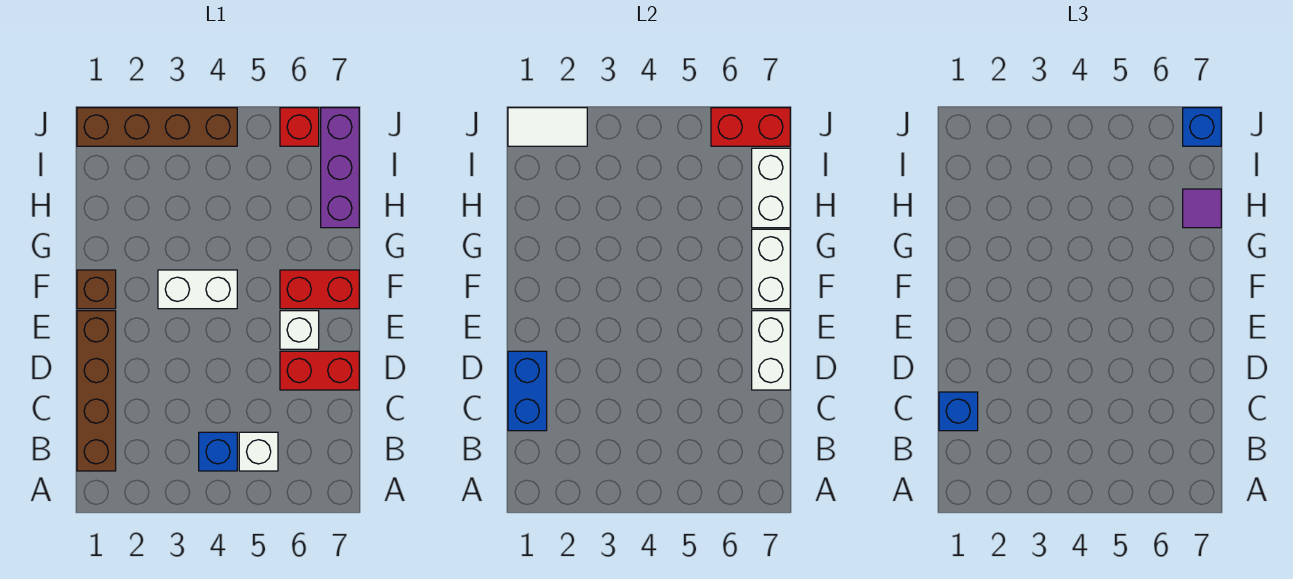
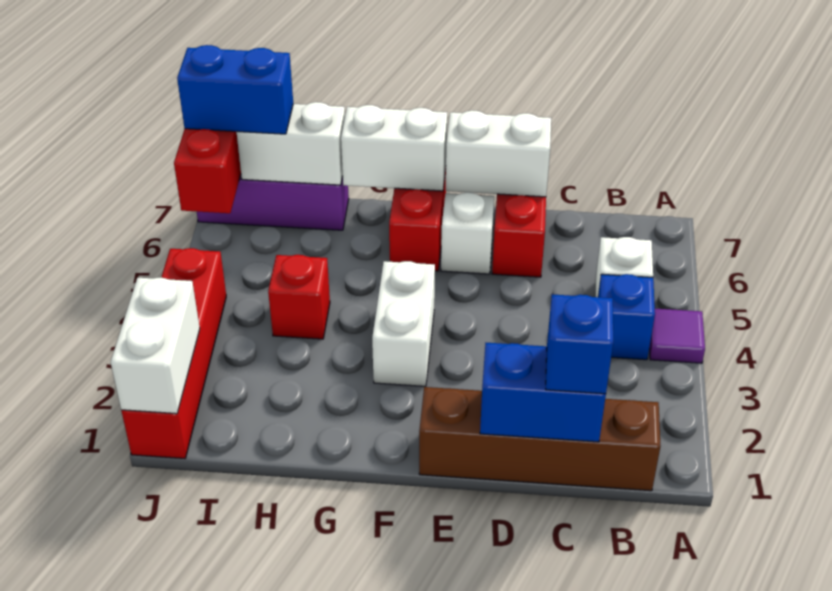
brown 1x1 brick [77,270,116,309] -> none
purple 1x1 tile [1183,189,1221,228] -> purple 1x1 tile moved to [649,309,705,363]
brown 1x4 brick [77,108,237,146] -> red 1x4 brick [121,248,226,458]
white 1x2 tile [508,108,587,146] -> white 1x2 brick [111,278,200,414]
red 1x1 brick [280,108,319,146] -> red 1x1 brick moved to [268,255,330,339]
blue 1x1 brick [1183,108,1221,146] -> blue 1x2 brick [177,45,293,134]

